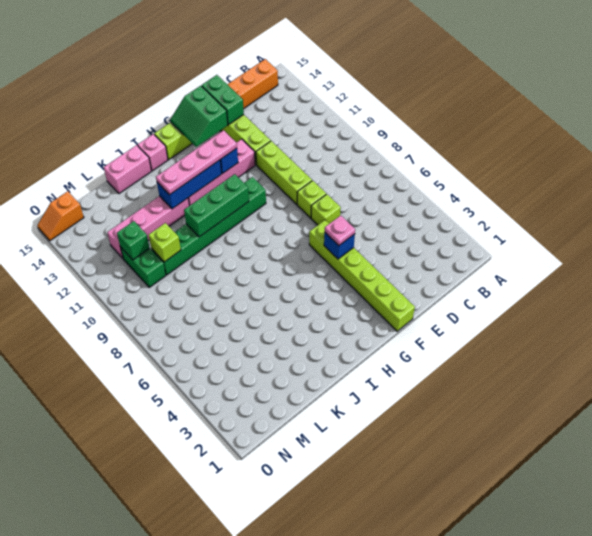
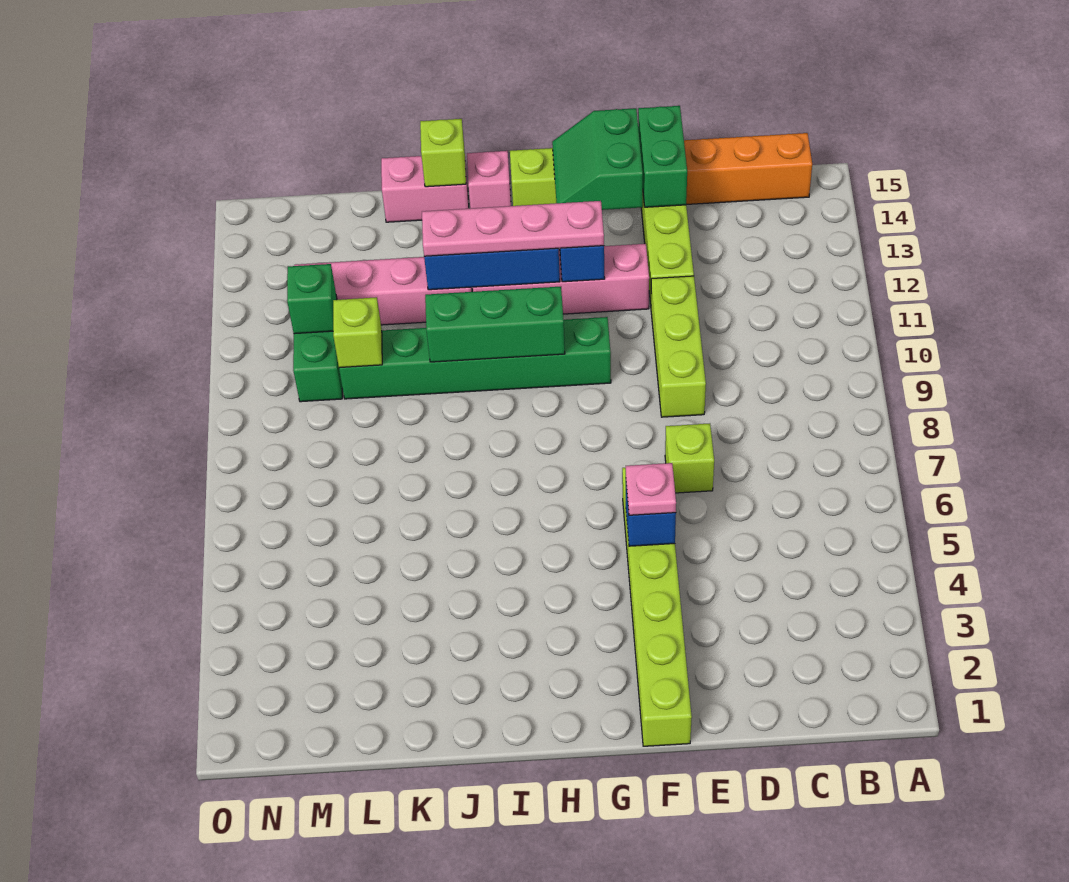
lime 1x1 brick [297,181,326,218] -> lime 1x1 brick moved to [420,119,466,187]
orange 1x2 slope [37,191,84,241] -> none

